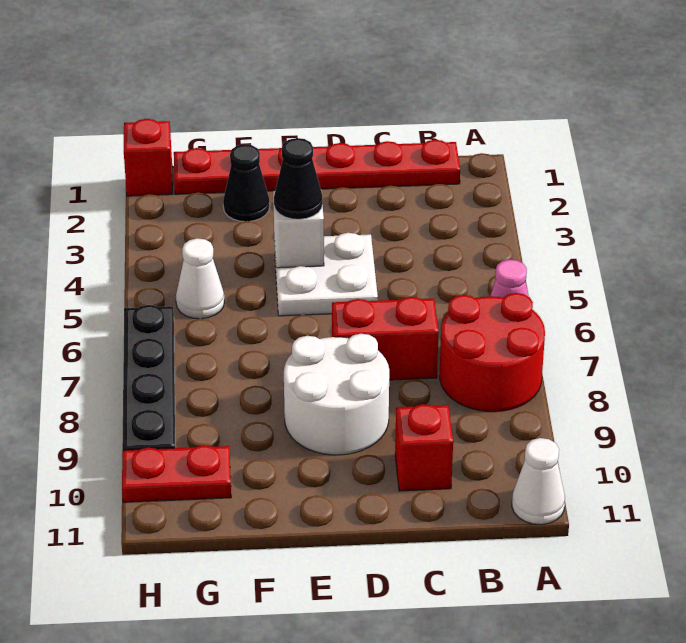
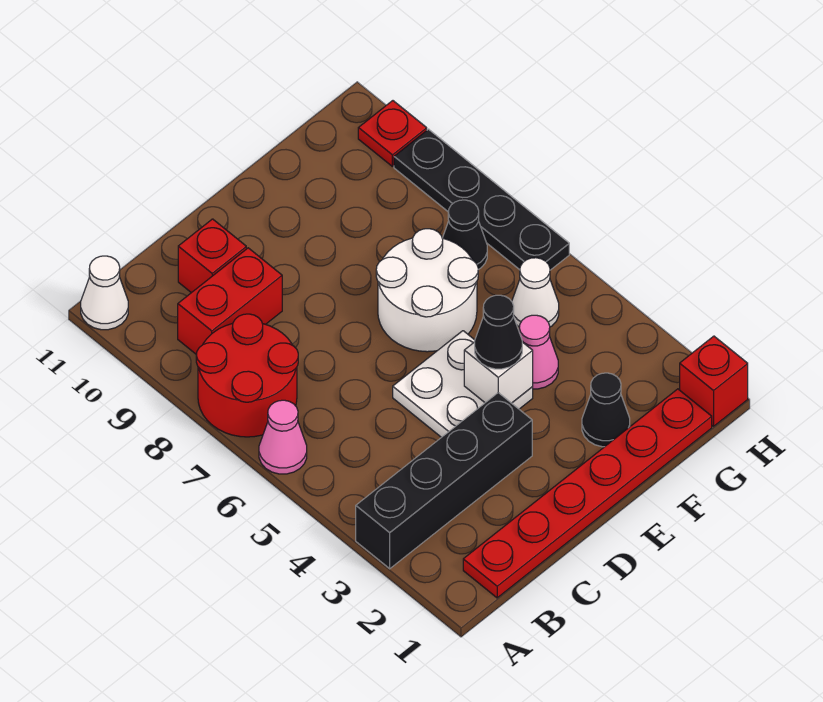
none -> black 1x4 brick [356,393,532,569]
red 1x2 brick [332,297,439,380] -> red 1x2 brick moved to [178,248,282,355]
white 2x2 round brick [284,334,389,455] -> white 2x2 round brick moved to [376,229,478,352]
none -> pink 1x1 cone [519,315,558,389]
none -> black 1x1 cone [443,200,487,270]
red 1x2 plate [122,445,231,502] -> red 1x1 plate [358,101,427,166]

